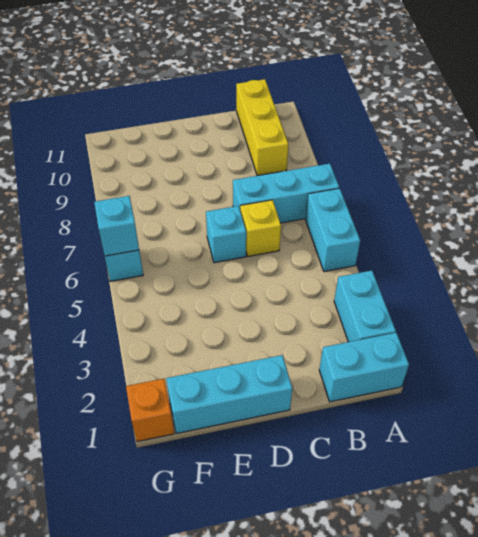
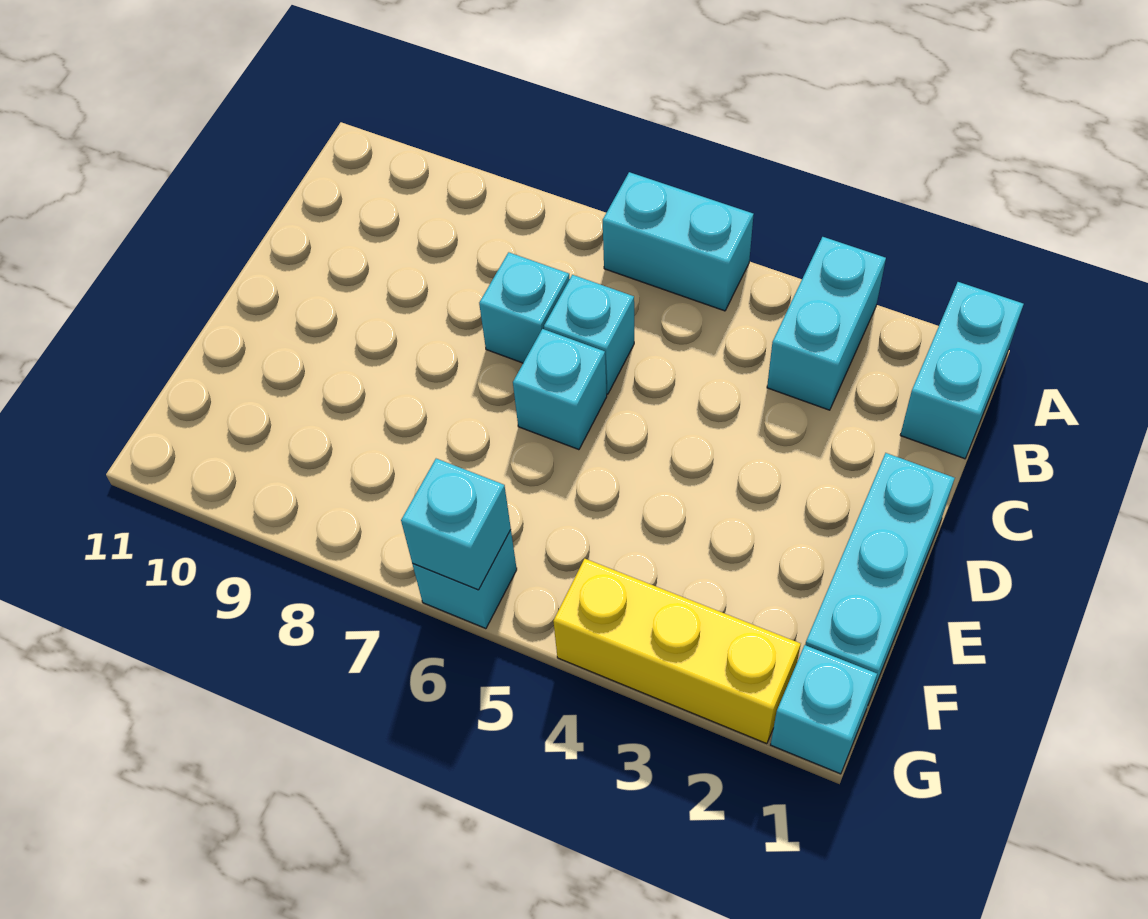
cyan 1x2 brick [334,271,396,342] -> cyan 1x2 brick turned to [767,237,886,410]
cyan 1x3 brick [233,164,339,223] -> cyan 1x1 brick [479,252,570,363]
yellow 1x3 brick [236,79,288,176] -> yellow 1x3 brick moved to [553,559,801,744]
yellow 1x1 brick [240,200,281,256] -> cyan 1x1 brick [544,275,634,394]
orange 1x1 brick [126,379,174,442] -> cyan 1x1 brick [771,645,877,774]

